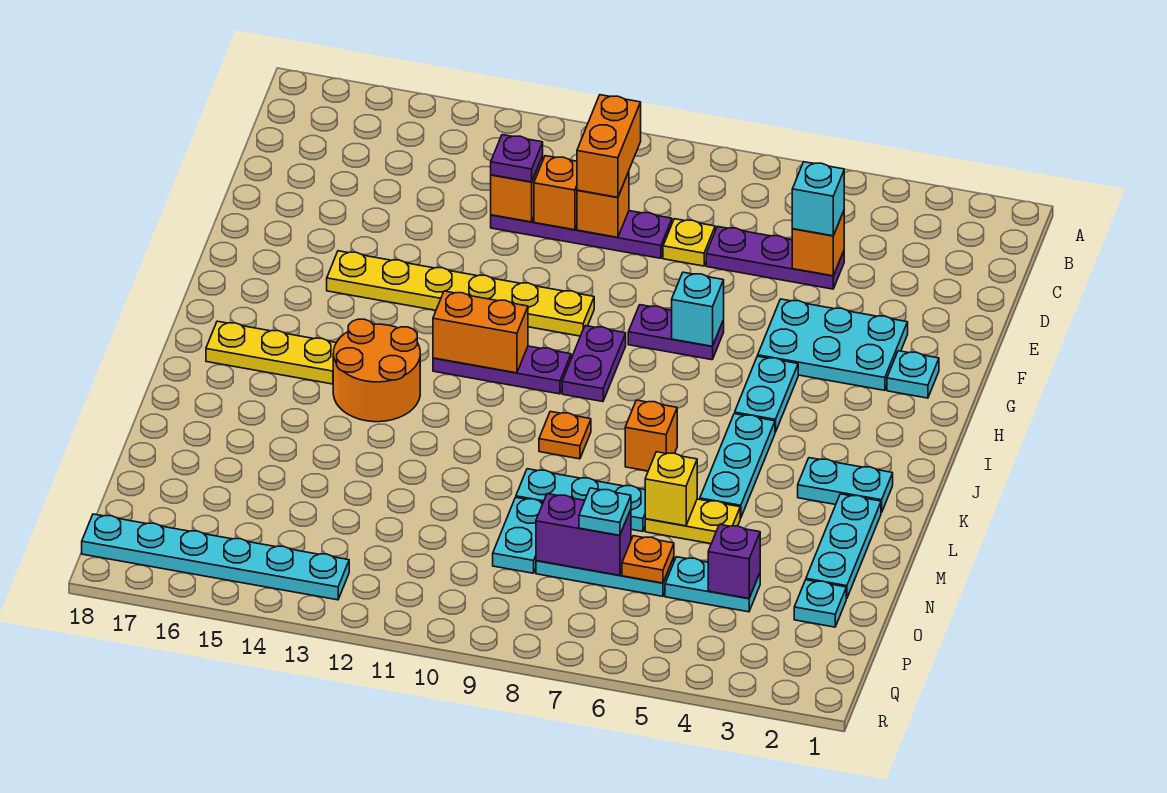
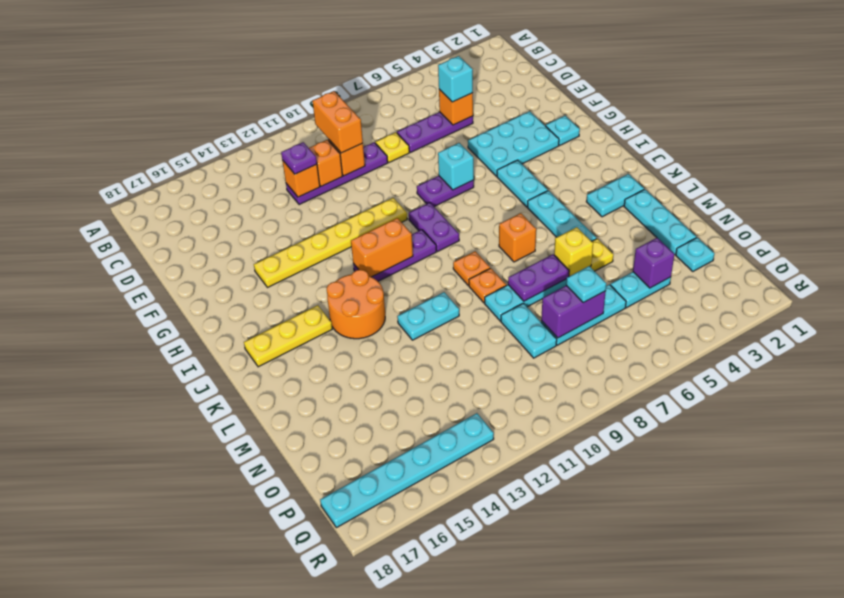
none -> cyan 1x2 plate [397,292,459,340]
none -> purple 1x2 plate [508,254,569,301]
orange 1x1 plate [622,536,674,583] -> orange 1x1 plate moved to [469,268,506,303]

